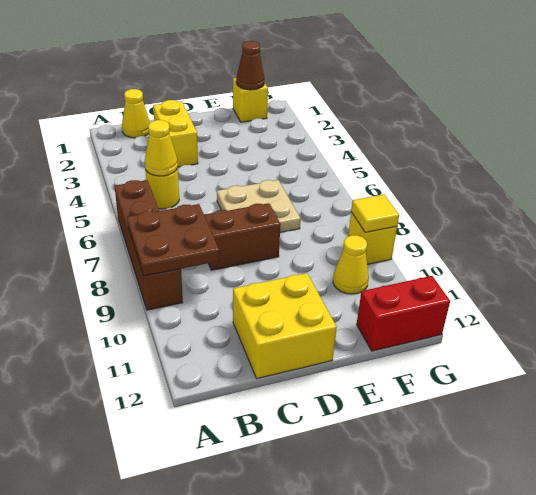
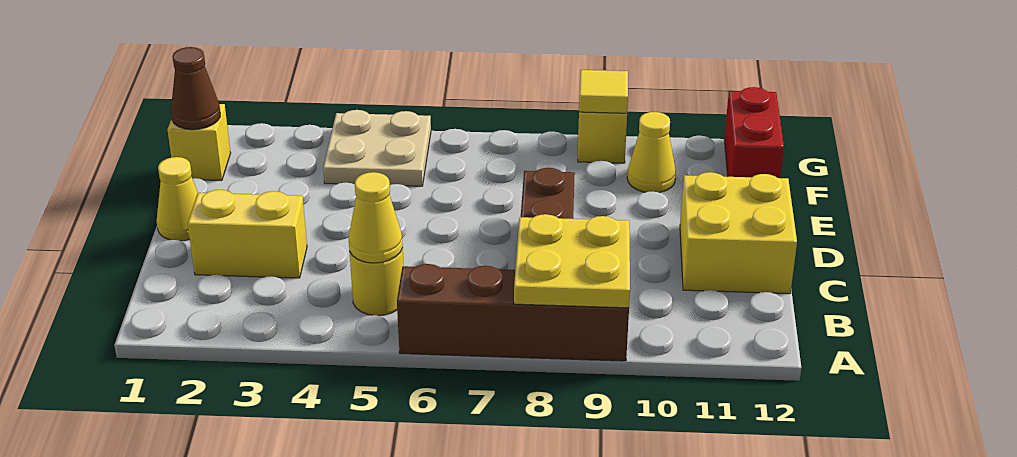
brown 2x2 plate [127,204,219,276] -> yellow 2x2 plate [514,214,630,308]
yellow 1x1 cone [122,89,150,138] -> yellow 1x1 cone moved to [157,157,198,241]
tan 2x2 plate [217,180,301,232] -> tan 2x2 plate moved to [323,110,431,186]

